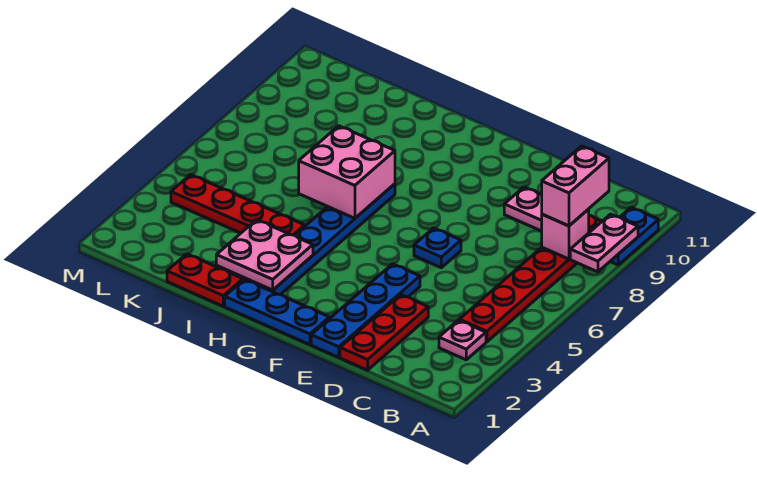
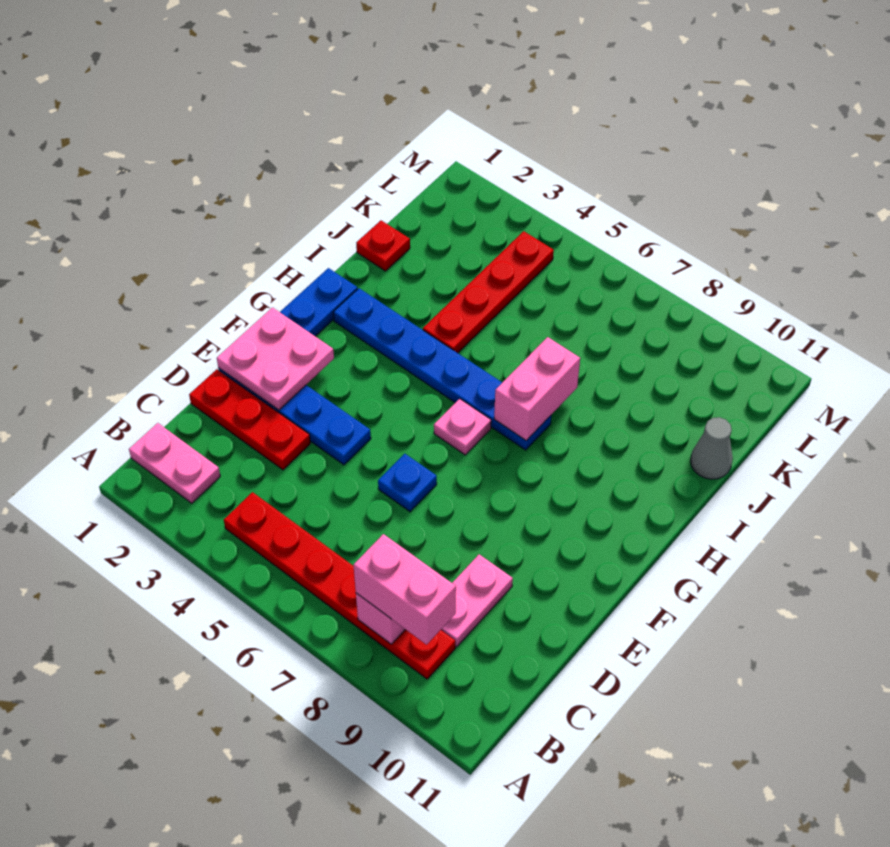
pink 1x2 plate [570,214,638,272] -> pink 1x2 plate moved to [129,423,220,503]
blue 1x2 plate [610,207,658,265] -> none
pink 1x1 plate [439,320,486,360] -> pink 1x1 plate moved to [434,399,491,455]
pink 2x2 plate [216,220,313,290] -> pink 2x2 plate moved to [217,308,334,410]
pink 2x2 brick [299,126,395,218] -> pink 1x2 brick [494,337,580,441]
red 1x2 plate [167,254,243,306] -> red 1x1 plate [356,220,410,271]
none -> grey 1x1 cone [691,417,733,479]

